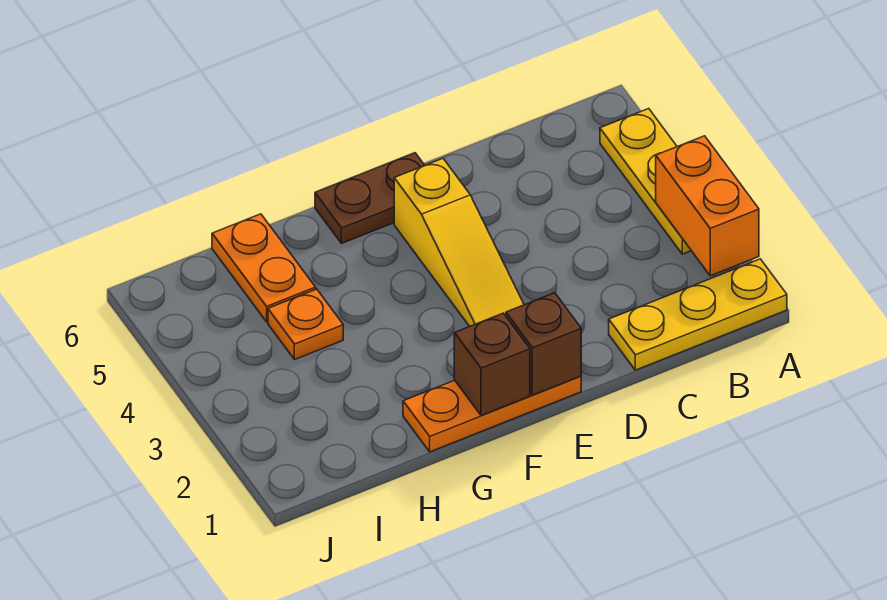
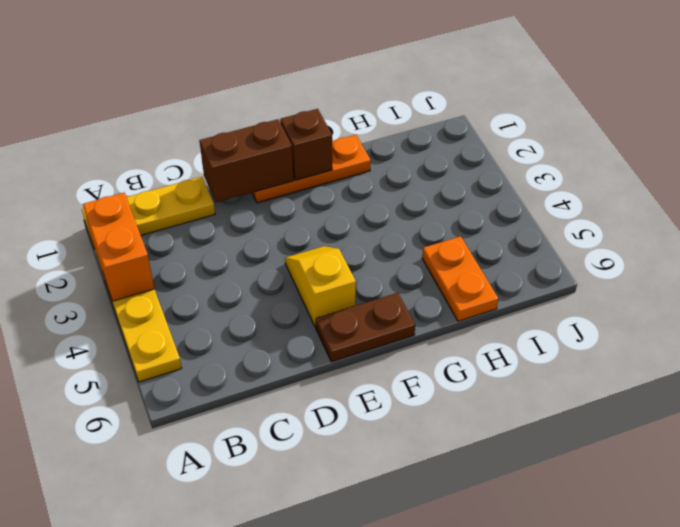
brown 1x1 brick [506,293,581,395] -> brown 1x2 brick [199,119,294,202]
yellow 1x3 slope [394,158,524,326] -> yellow 1x2 slope [285,246,356,327]
orange 1x1 plate [268,289,343,360] -> none

